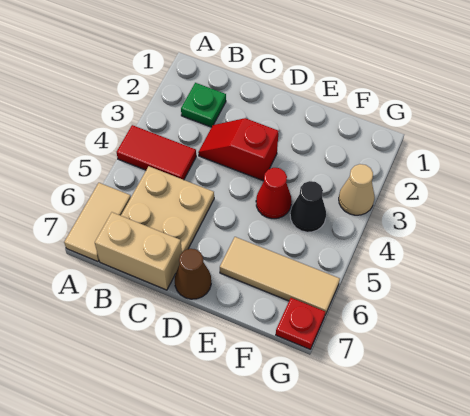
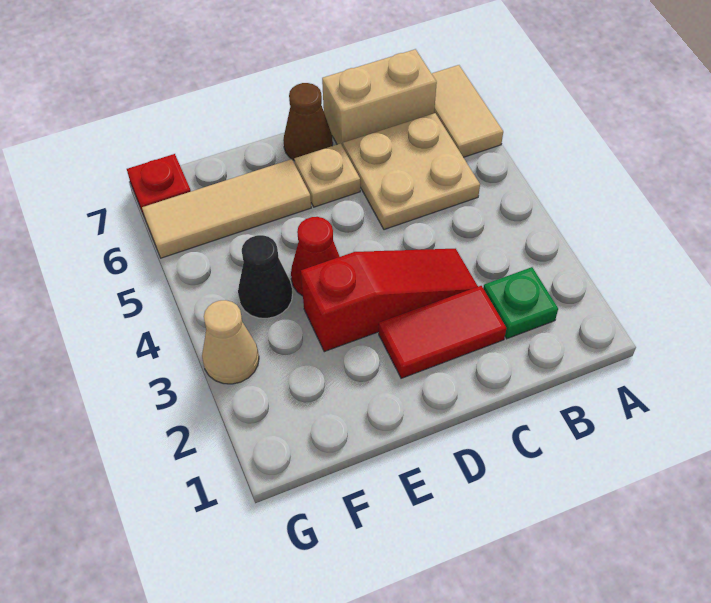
red 1x2 tile [117,125,196,180] -> red 1x2 tile moved to [379,286,506,378]
red 1x2 slope [198,118,279,181] -> red 1x3 slope [301,249,478,352]
none -> tan 1x1 plate [294,144,360,207]

